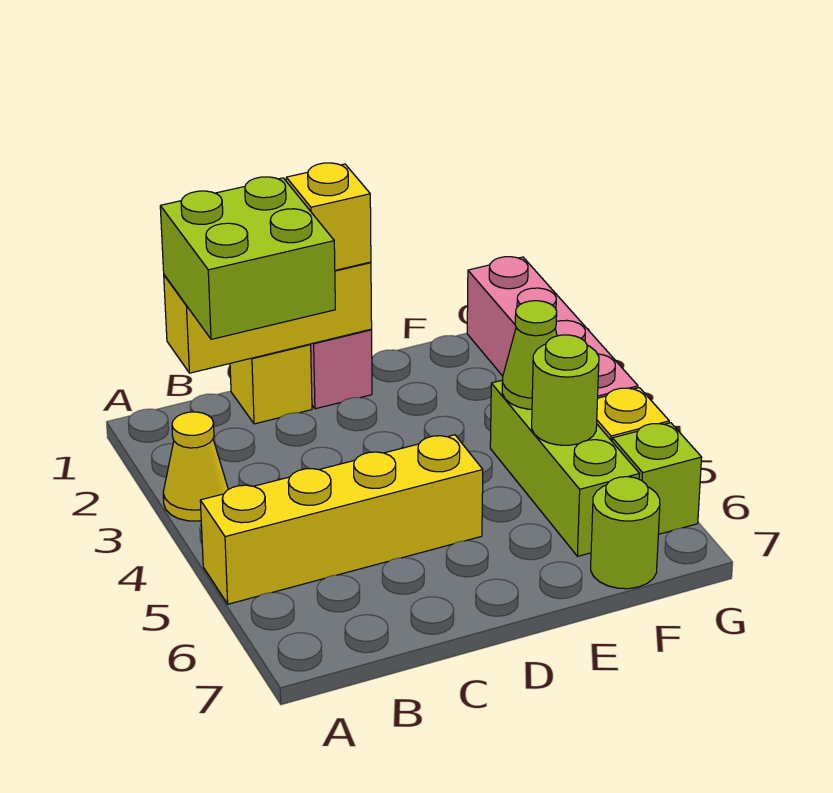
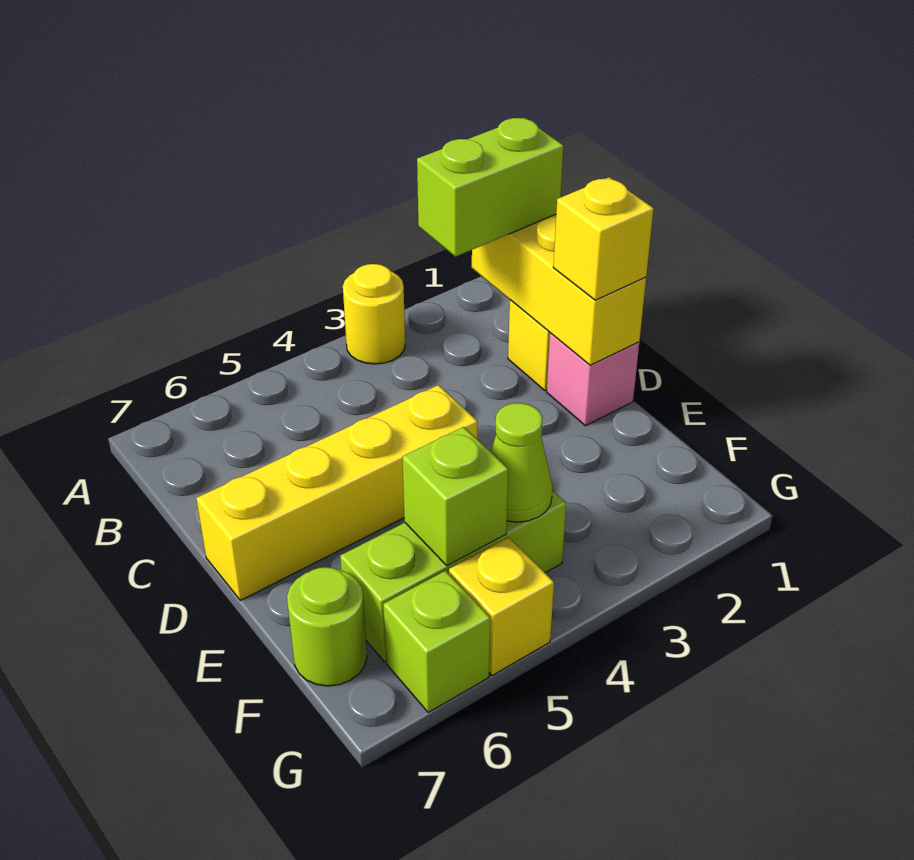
yellow 1x1 cone [163,412,228,521] -> yellow 1x1 round brick [343,264,405,364]
yellow 1x4 brick [200,435,483,604] -> yellow 1x4 brick turned to [196,385,478,600]
lime 2x2 brick [160,177,335,339] -> lime 1x2 brick [417,118,563,257]
lime 1x1 round brick [532,335,599,445] -> lime 1x1 brick [402,427,508,566]
pink 1x4 brick [467,257,638,398] -> none

